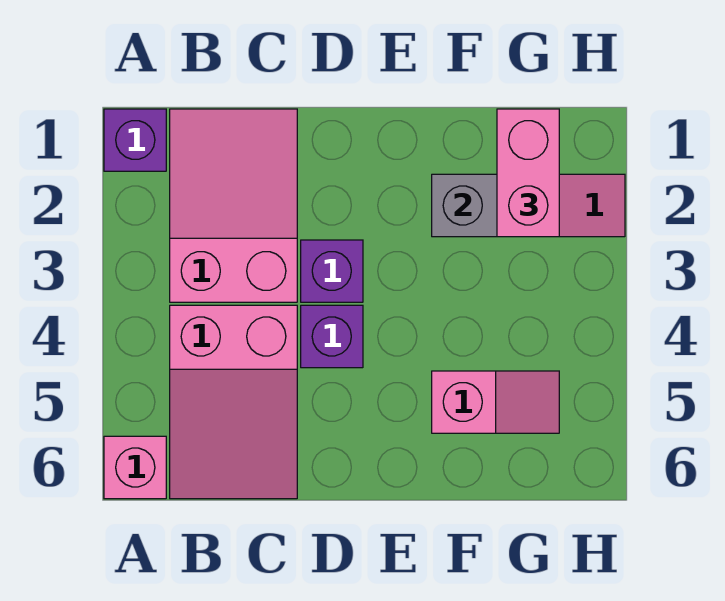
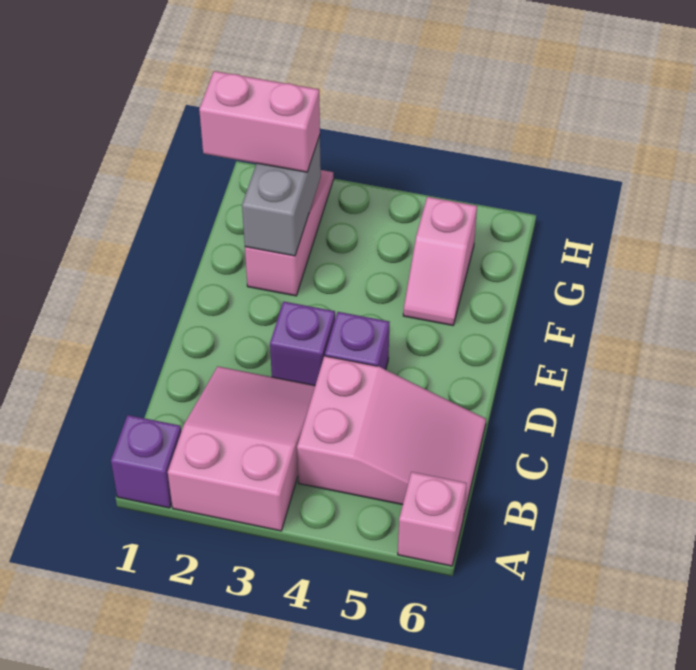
pink 2x3 slope [170,109,297,302] -> pink 2x3 slope turned to [168,367,315,531]
pink 1x2 slope [432,371,559,433] -> pink 1x2 slope turned to [403,197,477,325]

